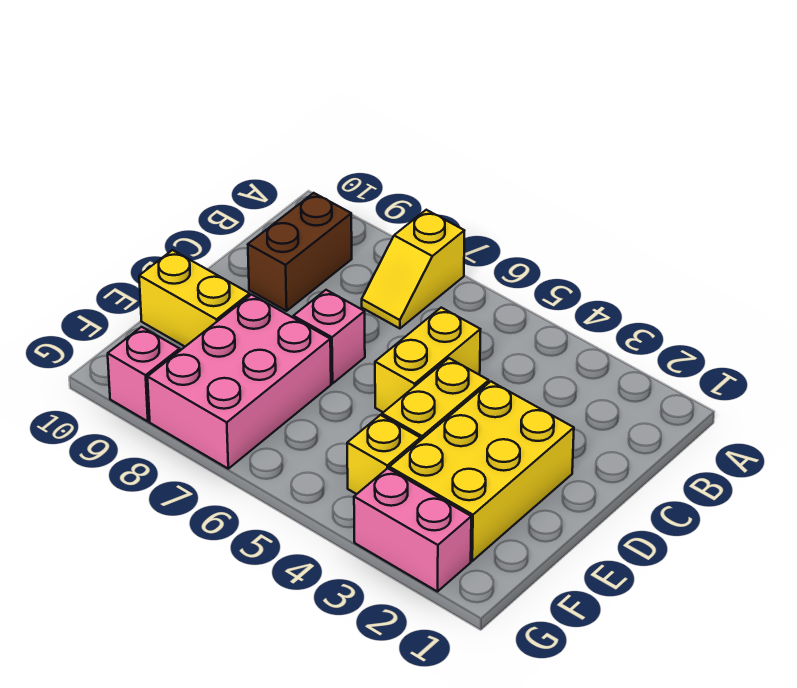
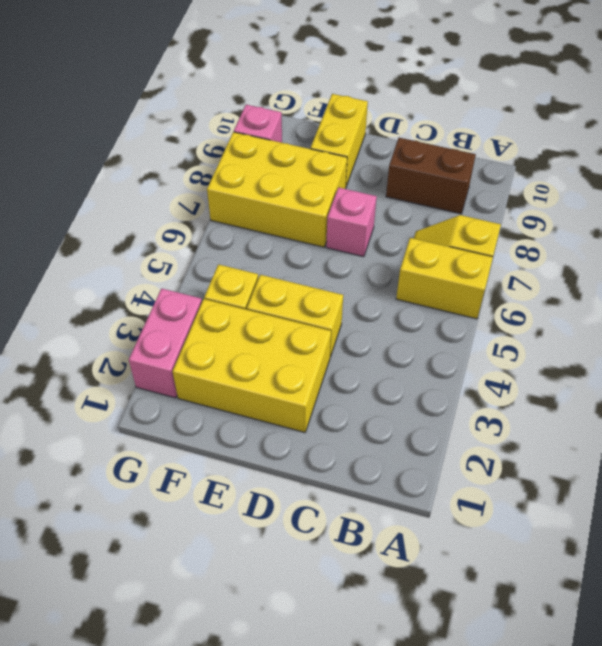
yellow 1x2 brick [375,308,481,412] -> yellow 1x2 brick moved to [396,238,493,319]
pink 2x3 brick [148,295,331,469] -> yellow 2x3 brick [207,132,347,247]

